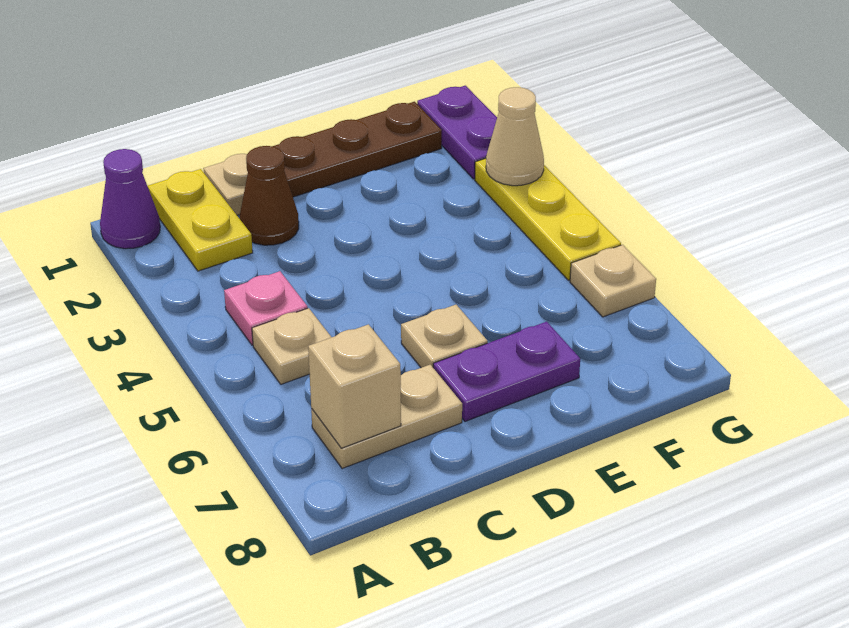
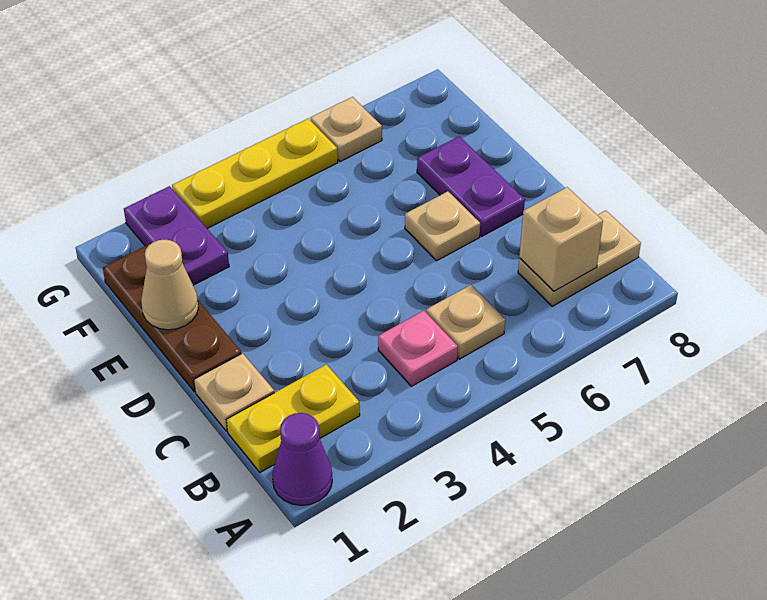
tan 1x2 plate [311,365,462,469] -> tan 1x2 plate turned to [518,211,641,306]
brown 1x1 cone [240,146,299,245] -> none
purple 1x2 plate [417,86,497,179] -> purple 1x2 plate turned to [124,186,229,285]
tan 1x1 cone [486,87,544,186] -> tan 1x1 cone moved to [141,240,199,330]

